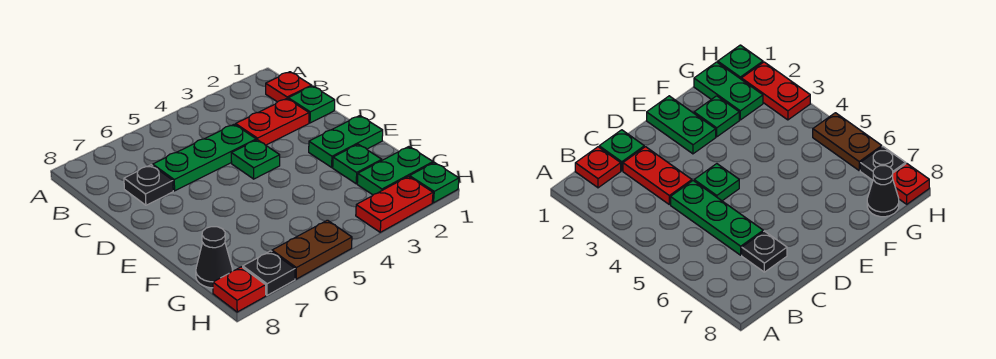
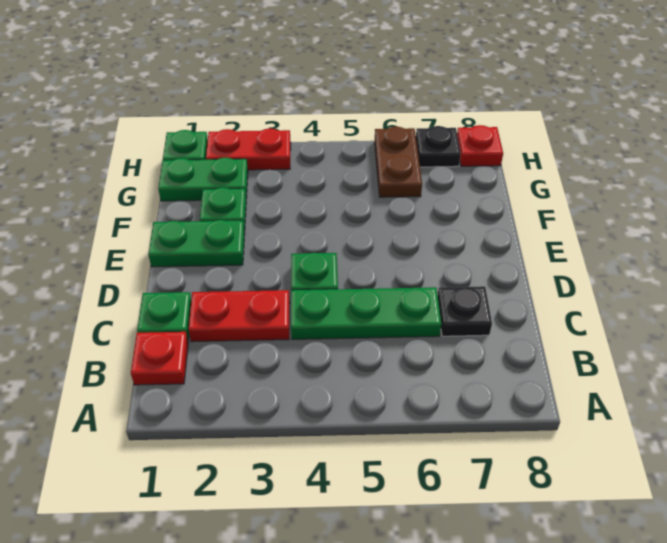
black 1x1 cone [196,227,233,288] -> none
brown 1x2 plate [272,220,352,279] -> brown 1x2 plate turned to [375,127,422,197]

